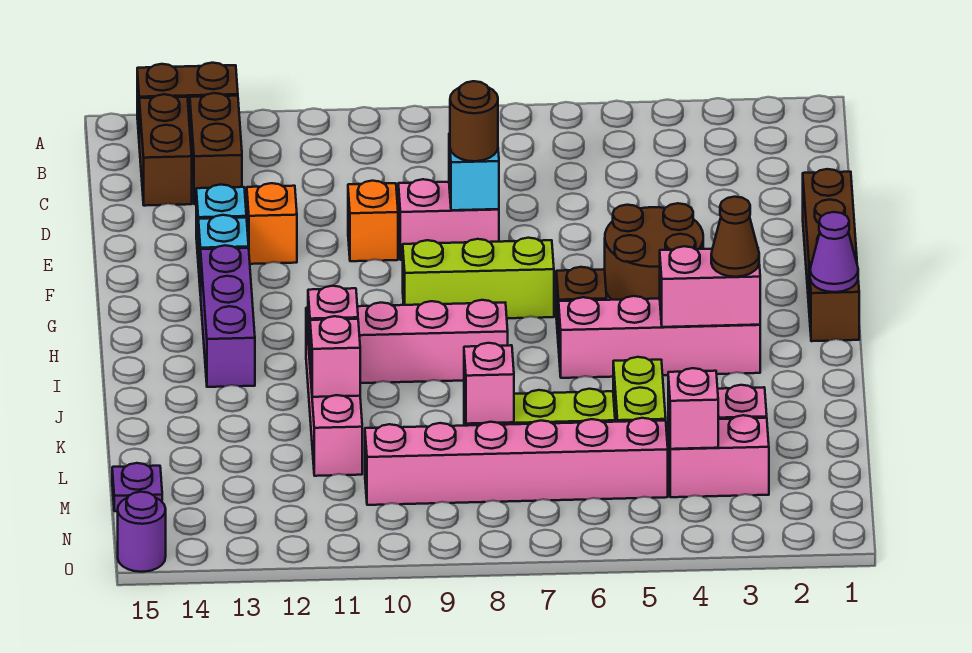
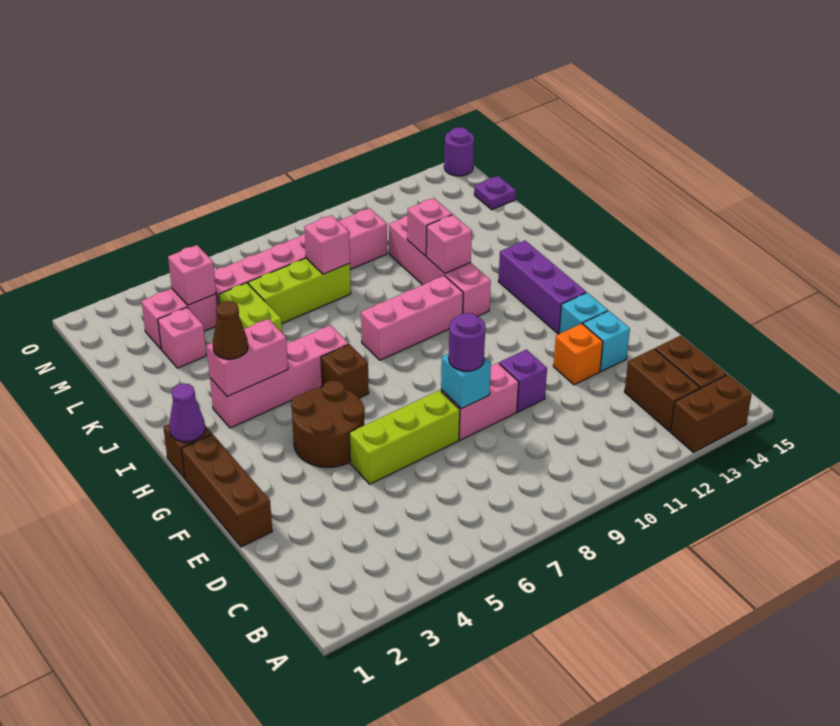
brown 1x1 round brick [450,81,498,161] -> purple 1x1 round brick [449,313,485,371]
orange 1x1 brick [348,181,398,261] -> purple 1x1 brick [499,349,547,412]
lime 1x3 brick [403,238,554,318] -> lime 1x3 brick moved to [349,390,460,484]

